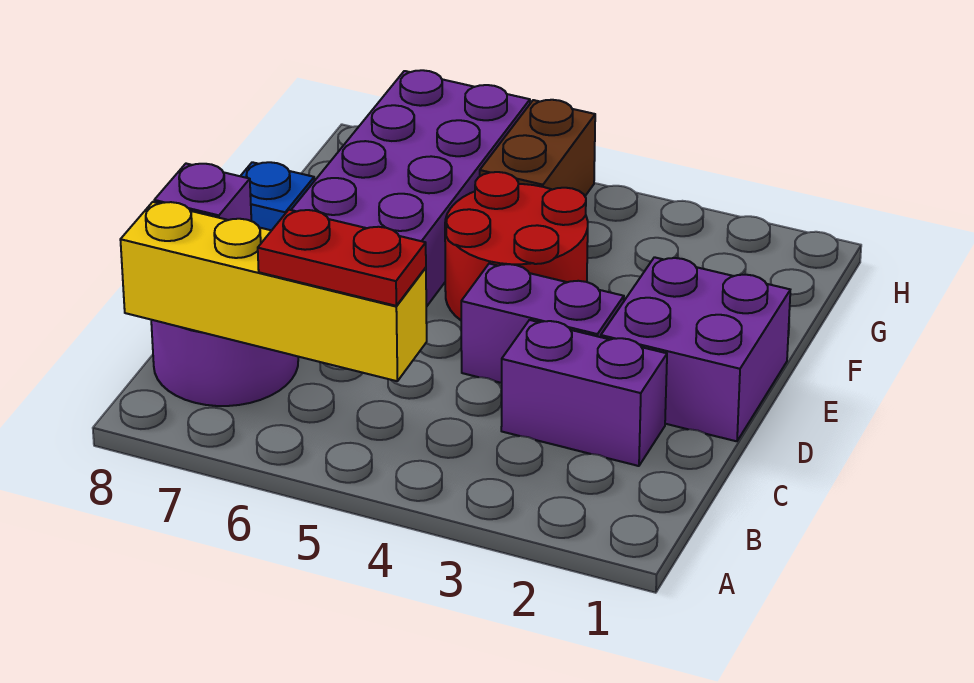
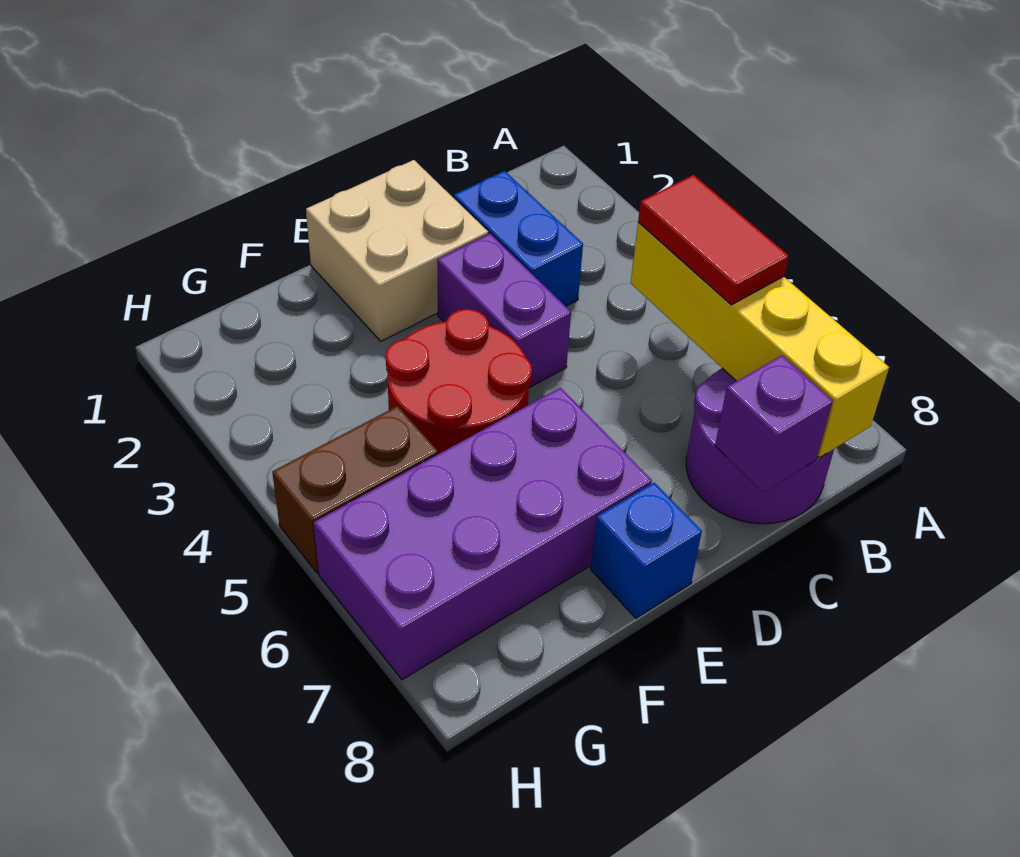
red 1x2 plate [258,210,426,306] -> red 1x2 tile [638,175,789,305]
purple 1x2 brick [501,320,667,466] -> blue 1x2 brick [454,171,583,306]
purple 2x2 brick [601,257,790,441] -> tan 2x2 brick [306,160,488,341]

